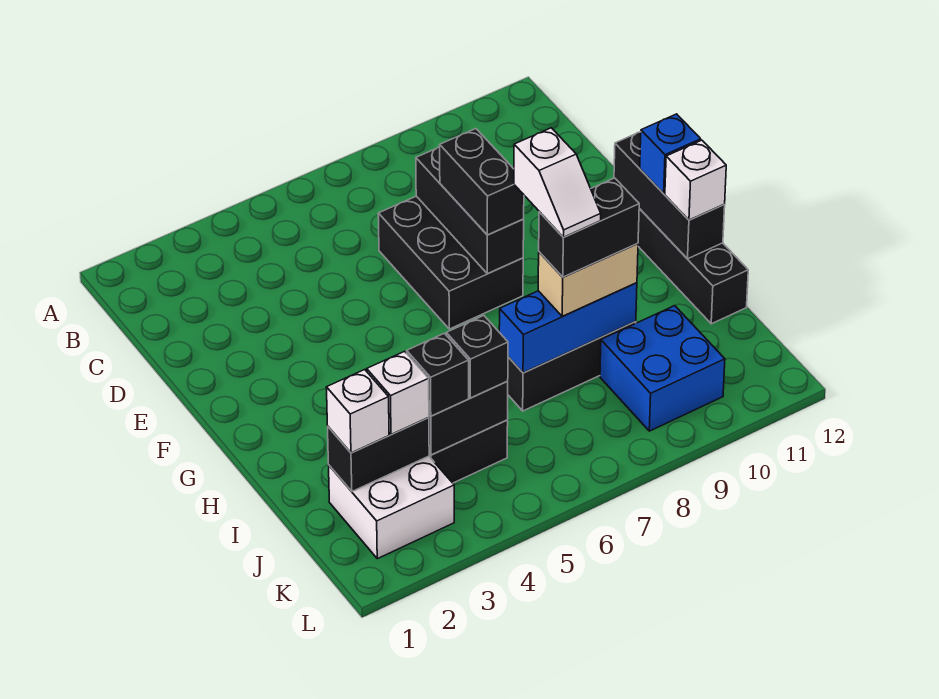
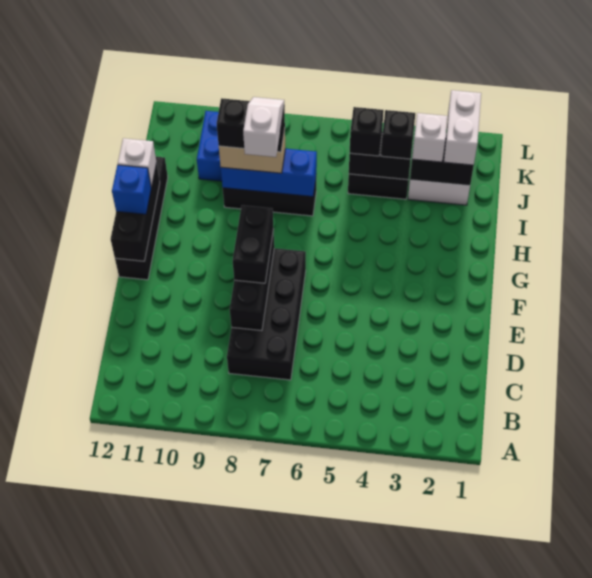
black 2x3 brick [378,196,523,329] -> black 2x4 brick [227,248,306,380]
white 1x1 brick [326,370,389,453] -> white 1x2 brick [444,90,481,165]

